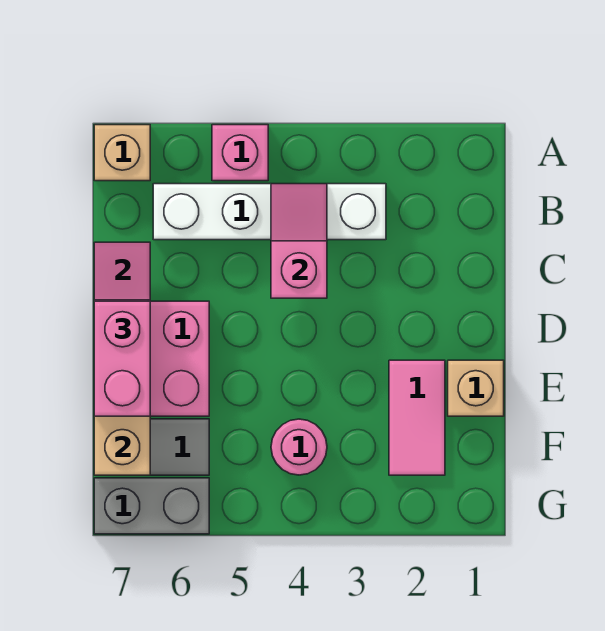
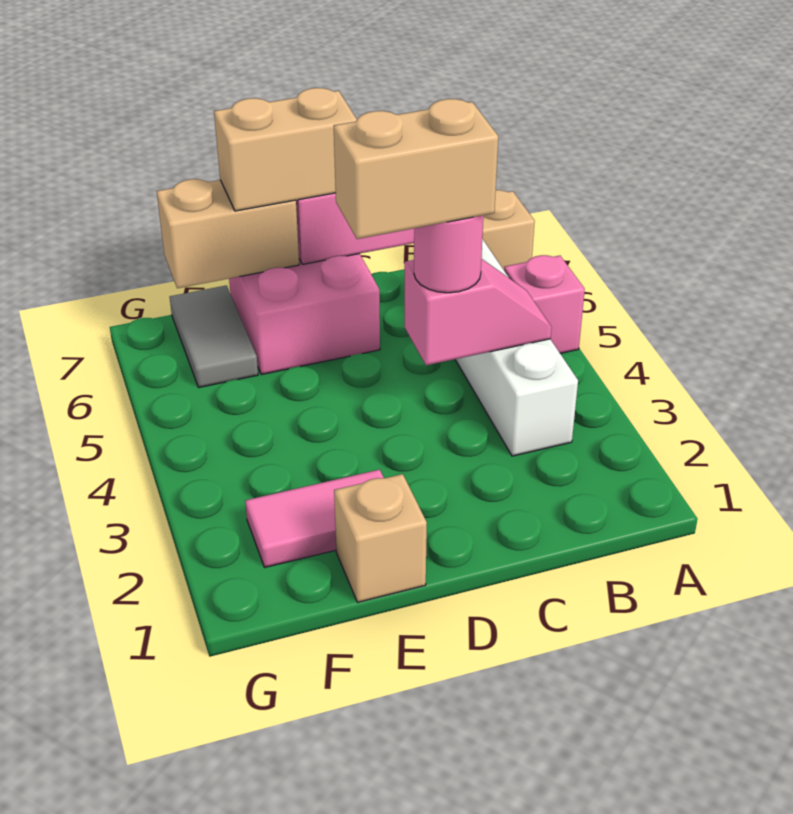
none -> tan 1x2 brick [334,99,498,239]
pink 1x2 brick [94,301,150,416] -> tan 1x2 brick [214,88,357,211]
pink 1x1 round brick [271,419,327,475] -> pink 1x1 round brick moved to [414,216,483,293]
grey 1x2 brick [94,478,209,534] -> none

